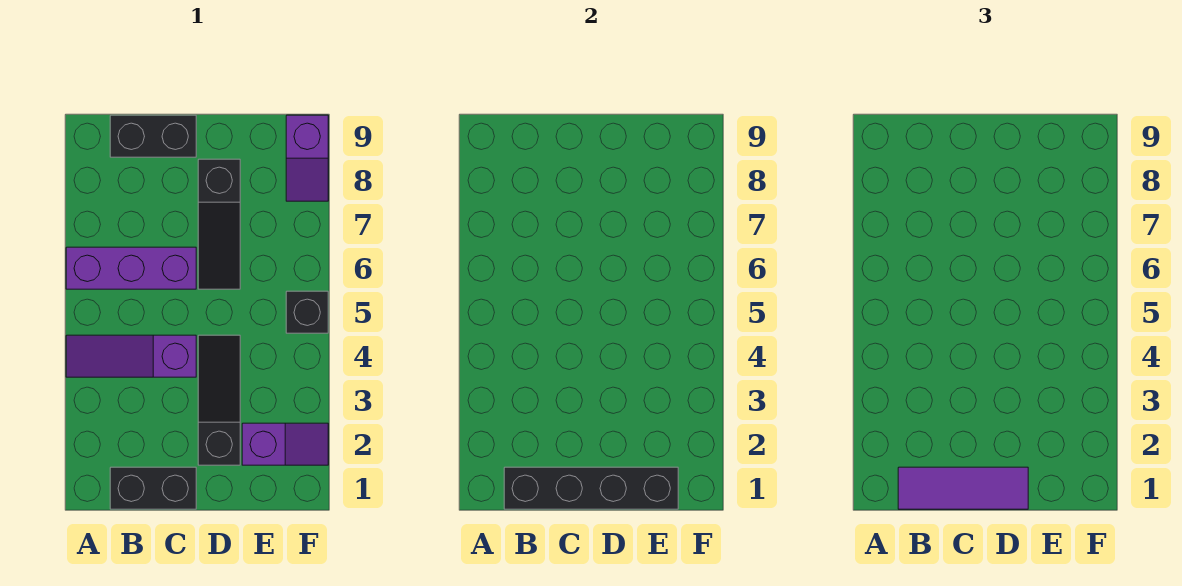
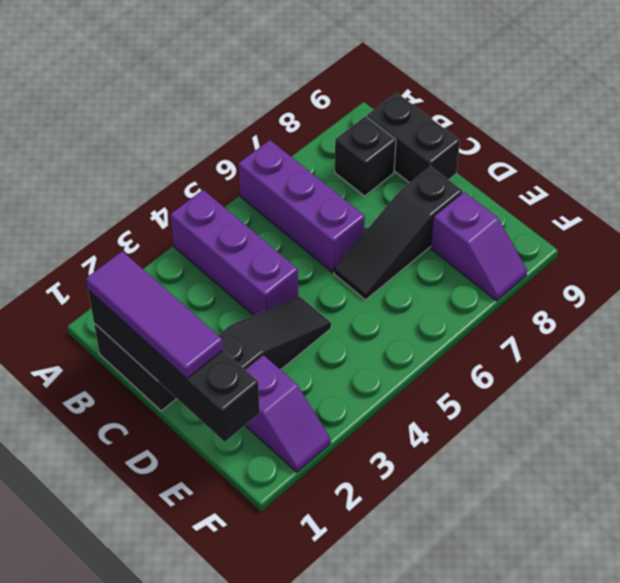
purple 1x3 slope [66,335,196,377] -> purple 1x3 brick [170,190,298,315]
black 1x1 brick [286,291,328,333] -> black 1x1 brick moved to [335,116,396,196]
purple 1x2 slope [286,115,328,201] -> purple 1x2 slope turned to [431,192,527,301]

